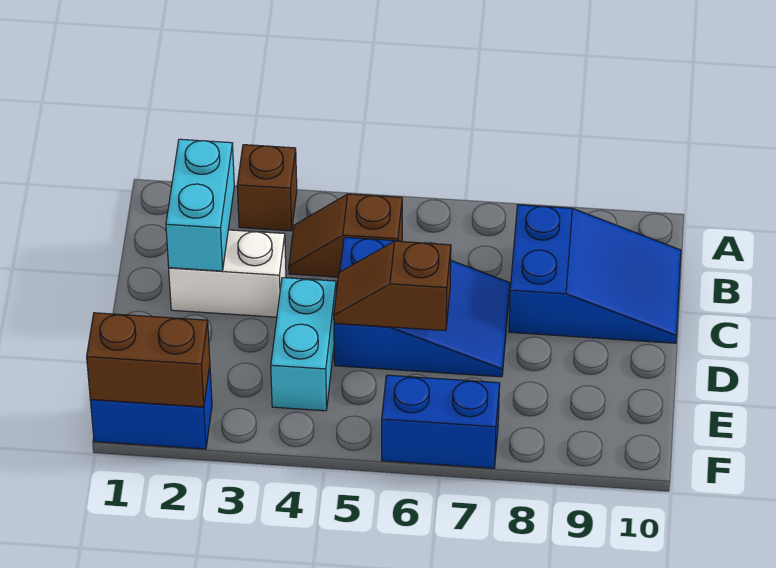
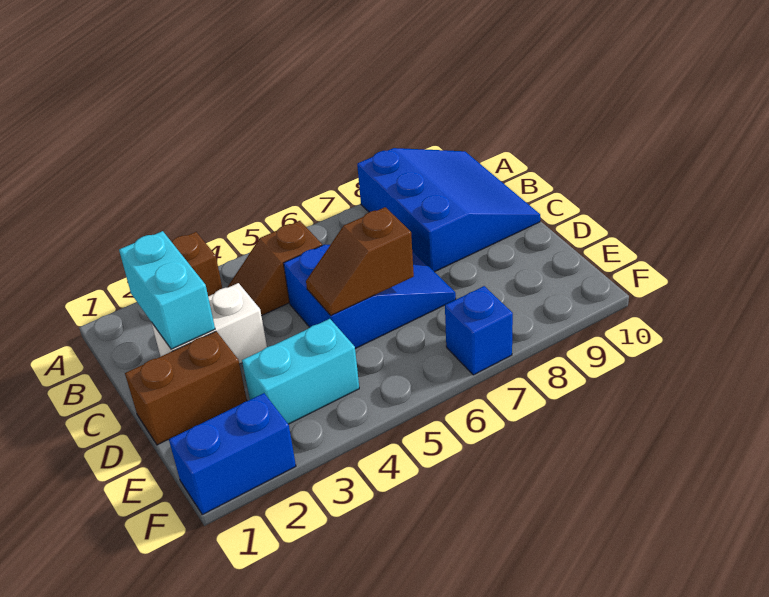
blue 2x3 slope [509,205,681,343] -> blue 3x3 slope [357,148,540,272]
cyan 1x2 brick [271,278,336,411] -> cyan 1x2 brick turned to [242,319,359,424]
brown 1x2 brick [87,313,210,407] -> brown 1x2 brick moved to [125,331,247,445]
blue 1x2 brick [382,375,500,468] -> blue 1x1 brick [445,286,513,375]

